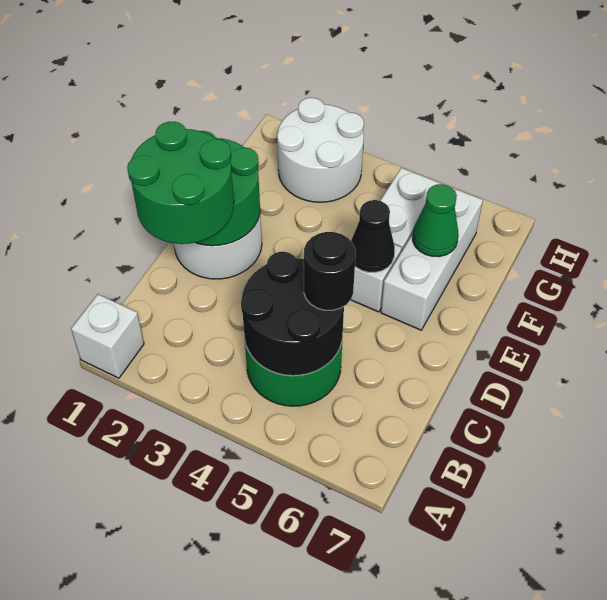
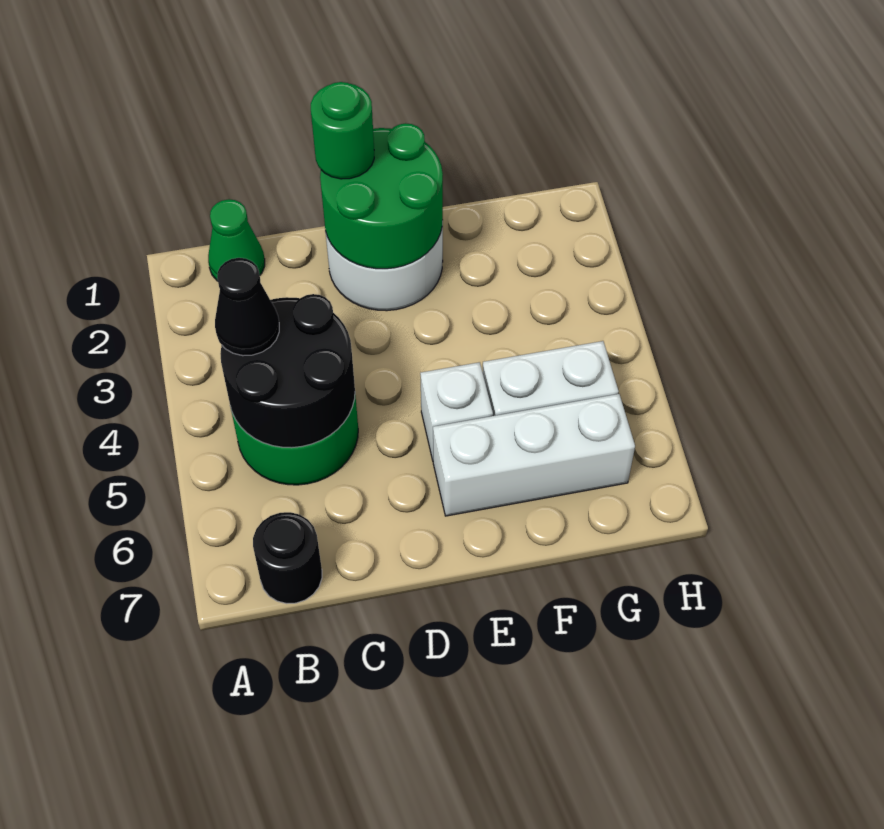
white 1x1 brick [71,294,144,378] -> none
green 2x2 round brick [127,122,234,244] -> green 1x1 round brick [311,82,374,179]
black 1x1 round brick [304,232,356,310] -> black 1x1 round brick moved to [253,512,322,604]
black 1x1 cone [351,200,395,272] -> black 1x1 cone moved to [215,258,279,356]
green 1x1 cone [412,184,459,257] -> green 1x1 cone moved to [208,199,265,281]
white 2x2 round brick [277,98,364,202] -> none

